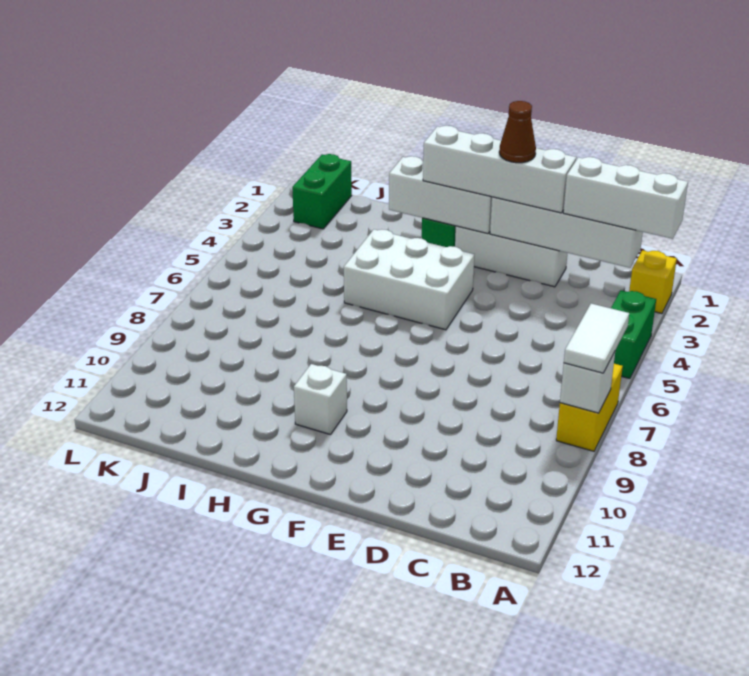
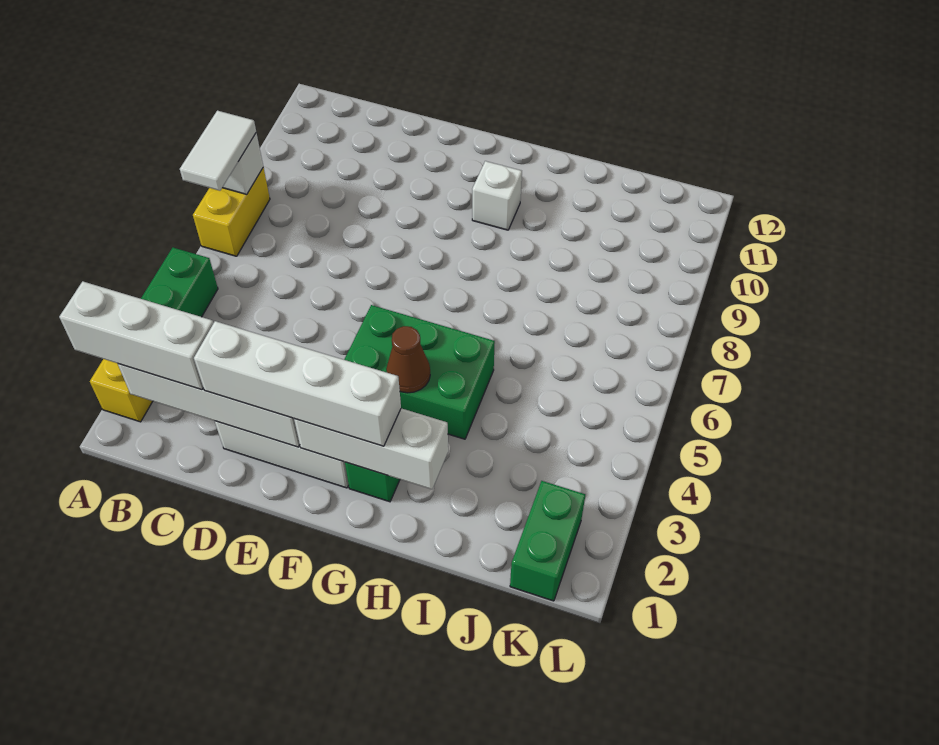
brown 1x1 cone [499,101,536,163] -> brown 1x1 cone moved to [386,326,430,393]
white 2x3 brick [344,229,474,330] -> green 2x3 brick [344,305,495,439]

